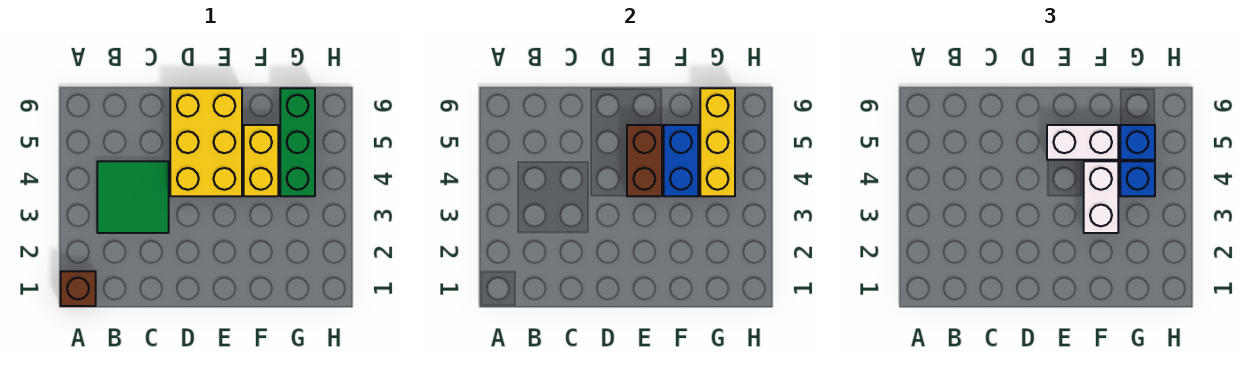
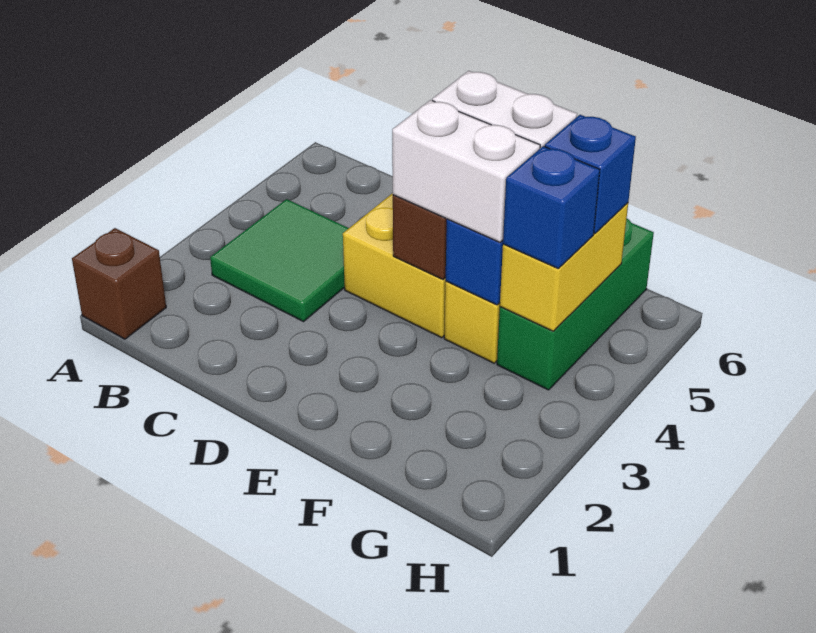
white 1x2 brick [1084,161,1118,233] -> white 1x2 brick turned to [392,100,540,242]
yellow 1x3 brick [700,88,735,196] -> yellow 1x2 brick [500,203,628,331]

